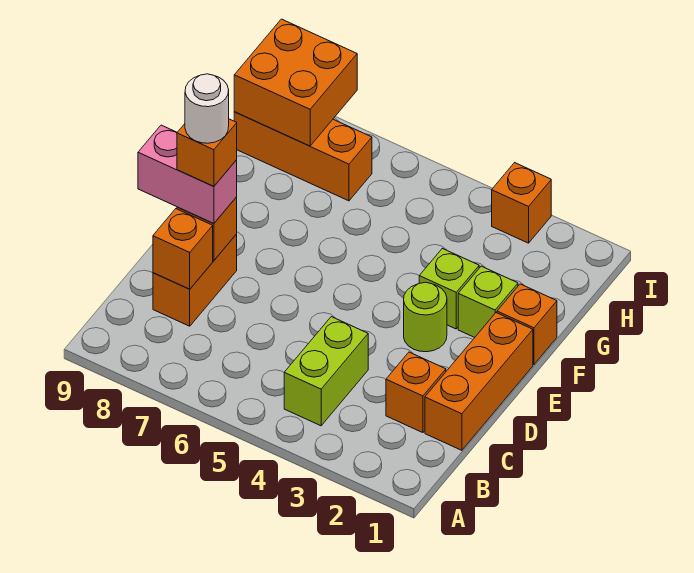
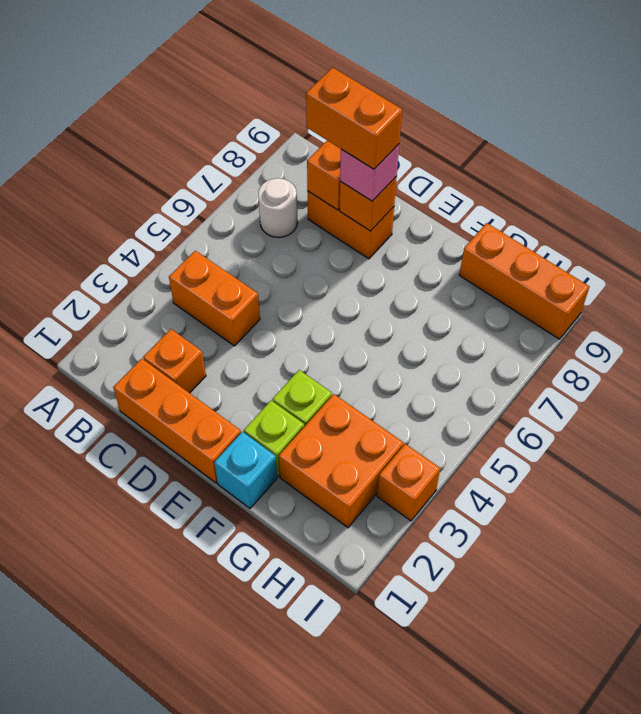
lime 1x2 brick [284,317,368,426] -> orange 1x2 brick [169,251,260,346]
pink 1x2 brick [138,125,237,224] -> pink 1x1 brick [340,144,399,201]
orange 1x1 brick [177,119,237,186] -> orange 1x2 brick [306,68,402,169]
white 1x1 round brick [185,74,229,143] -> white 1x1 round brick moved to [258,178,298,237]
lime 1x1 round brick [404,282,447,352] -> none
orange 1x1 brick [497,284,557,364] -> cyan 1x1 brick [214,432,277,508]
orange 1x3 brick [234,112,372,201] -> orange 1x3 brick turned to [460,223,590,339]
orange 2x2 brick [234,19,357,146] -> orange 2x2 brick moved to [279,394,403,528]

